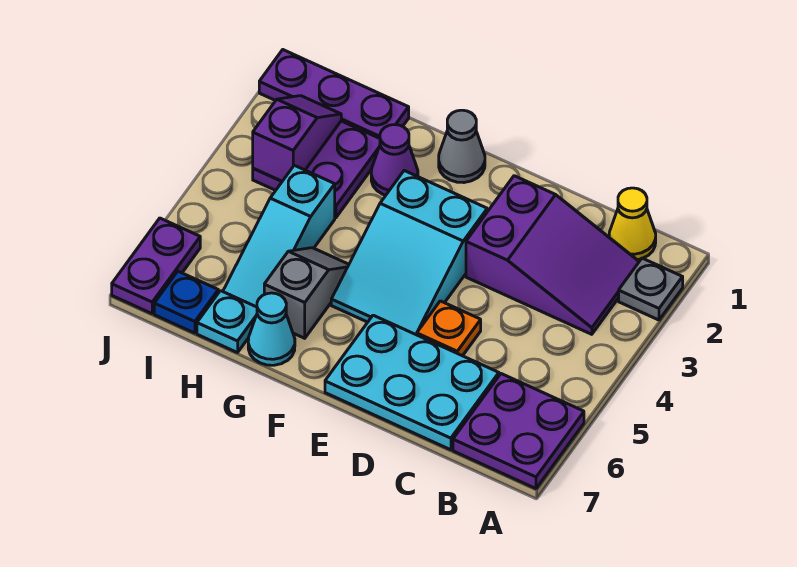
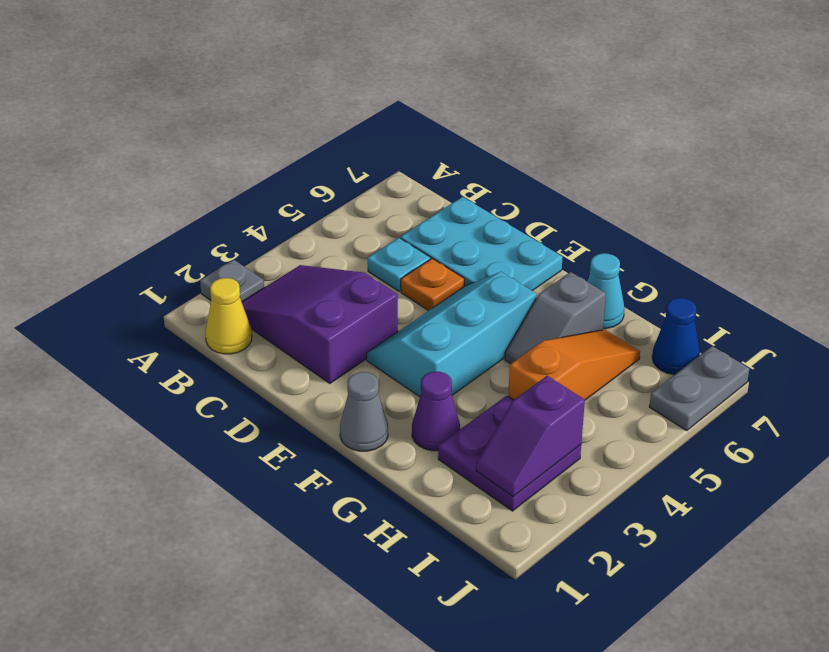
purple 2x2 plate [453,374,584,489] -> none
cyan 2x3 slope [331,171,487,335] -> cyan 2x3 slope turned to [367,272,536,397]
purple 1x3 plate [259,50,409,138] -> none
cyan 1x3 slope [223,165,335,307] -> orange 1x3 slope [508,330,640,400]
cyan 1x1 plate [197,291,257,353] -> cyan 1x1 plate moved to [368,238,431,291]
blue 1x1 plate [154,271,218,333] -> blue 1x1 cone [652,298,700,375]
purple 1x2 plate [112,218,200,314] -> grey 1x2 plate [649,346,749,430]

